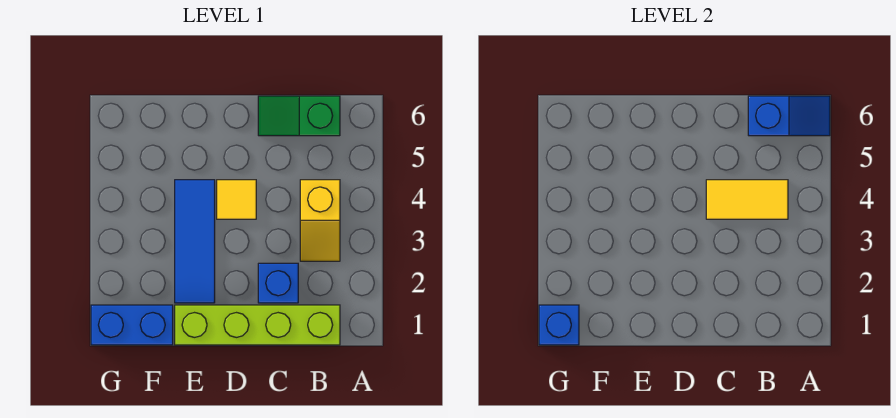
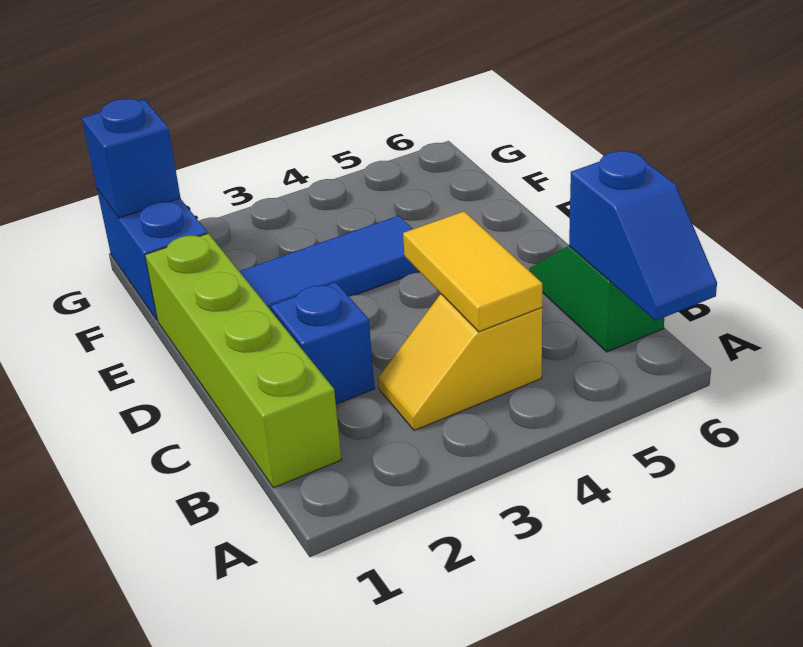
yellow 1x1 tile [217,180,256,219] -> none

